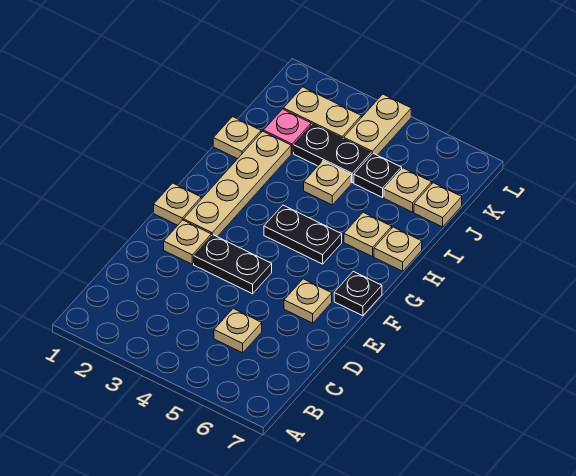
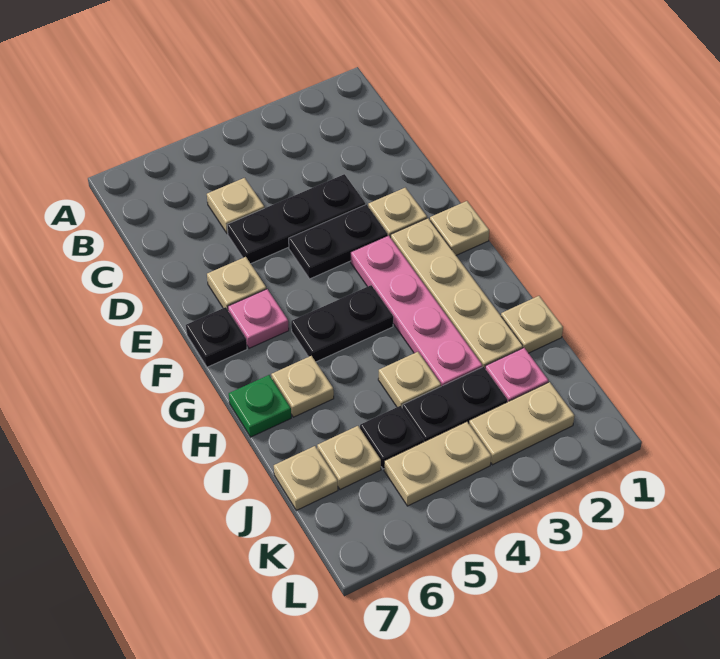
none -> black 1x3 plate [227,174,365,263]
none -> pink 1x4 plate [351,235,482,386]
none -> pink 1x1 plate [228,289,289,348]
tan 1x1 plate [374,227,422,271] -> green 1x1 plate [229,375,291,437]
tan 1x2 plate [344,94,411,155] -> tan 1x2 plate turned to [384,422,491,506]

